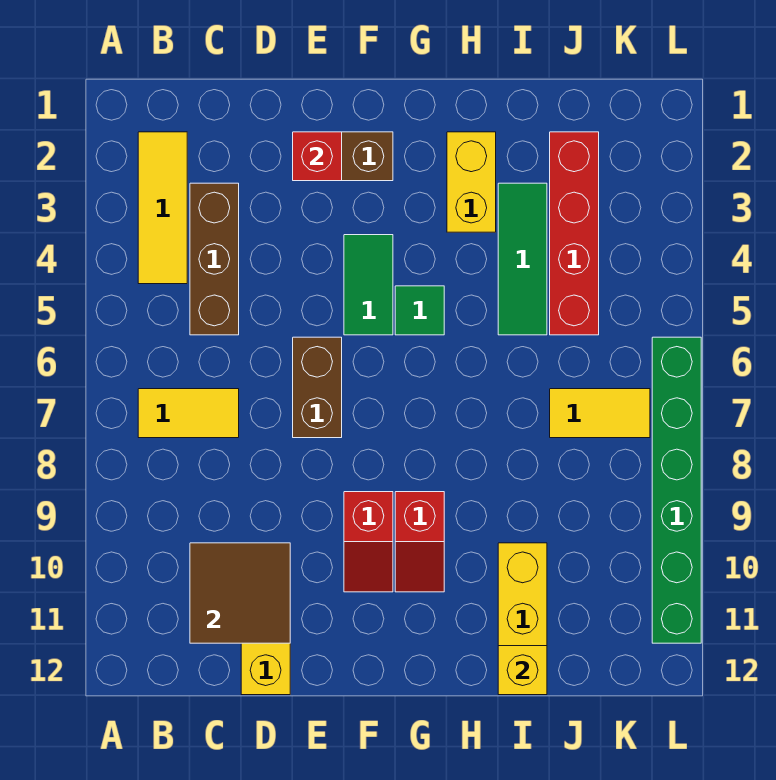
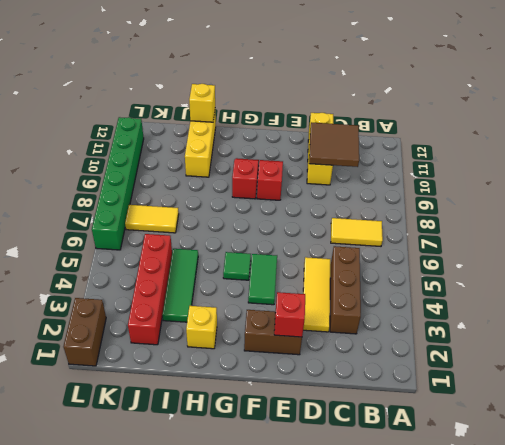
yellow 1x3 tile [138,132,187,284] -> yellow 1x3 tile moved to [303,257,330,332]
brown 1x2 brick [293,337,342,438] -> brown 1x2 brick moved to [63,298,106,366]
yellow 1x2 brick [447,132,496,232] -> yellow 1x1 brick [186,306,217,349]

